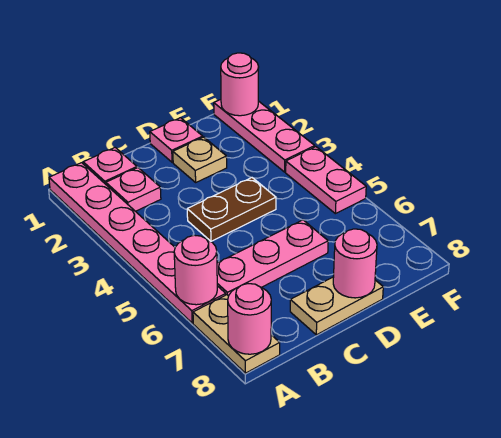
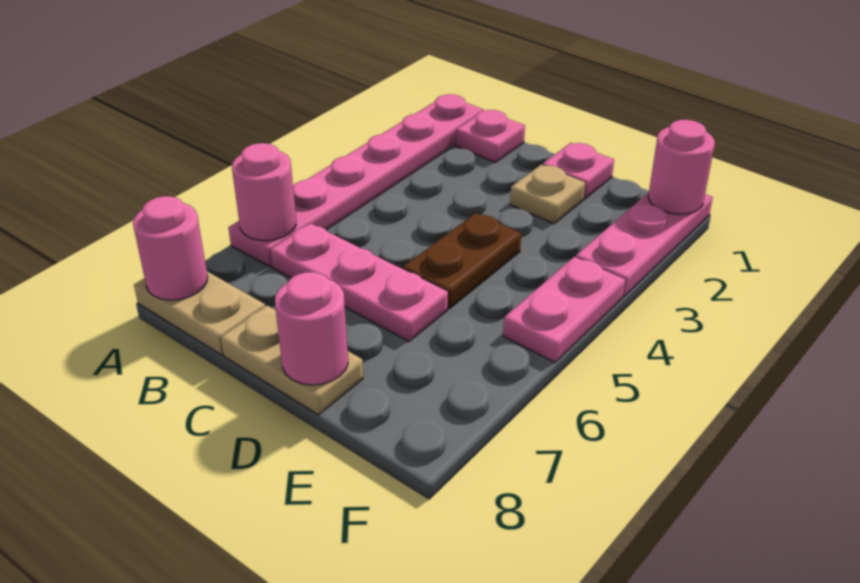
tan 1x2 plate [193,295,280,373] -> tan 1x2 plate turned to [134,272,265,355]
pink 1x1 plate [106,168,161,211] -> none
brown 1x2 plate [187,178,276,241] -> brown 1x2 plate turned to [403,213,521,309]

